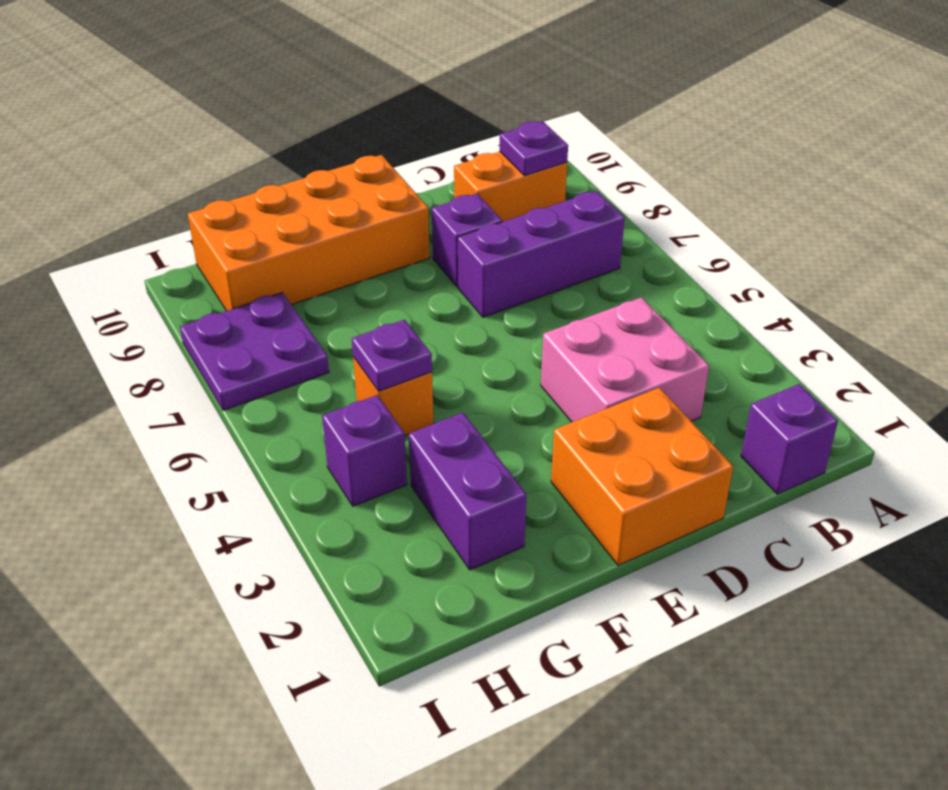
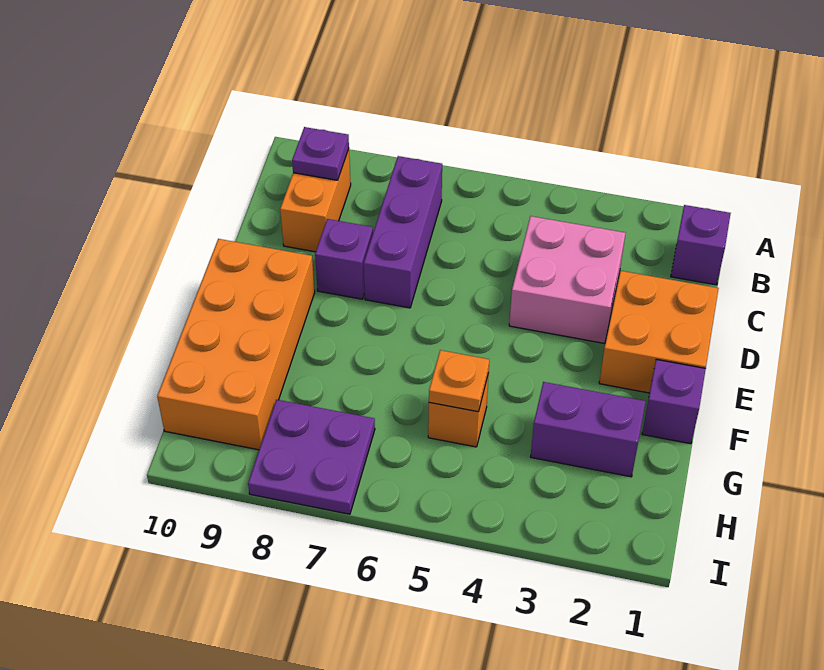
purple 1x1 plate [352,320,432,391] -> orange 1x1 plate [429,350,489,412]
purple 1x1 brick [322,395,407,506] -> purple 1x1 brick moved to [642,359,706,444]

